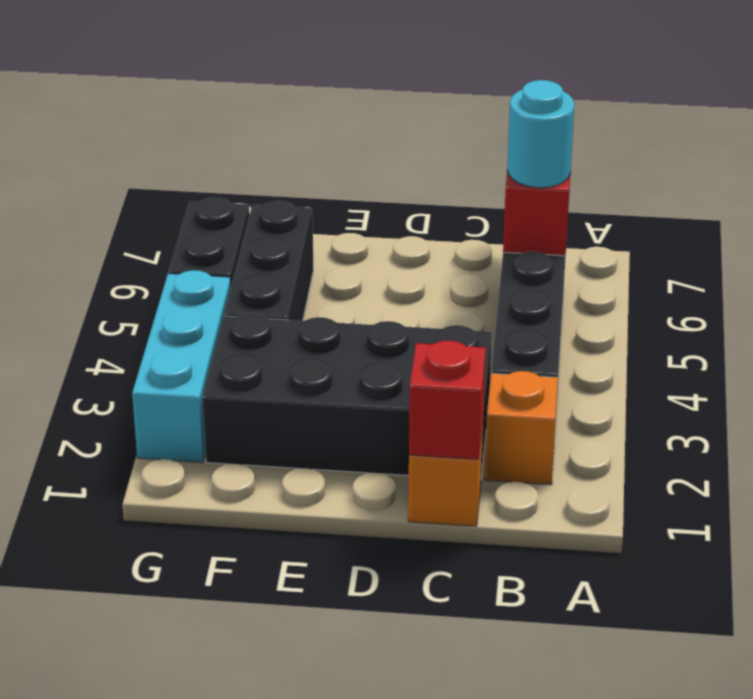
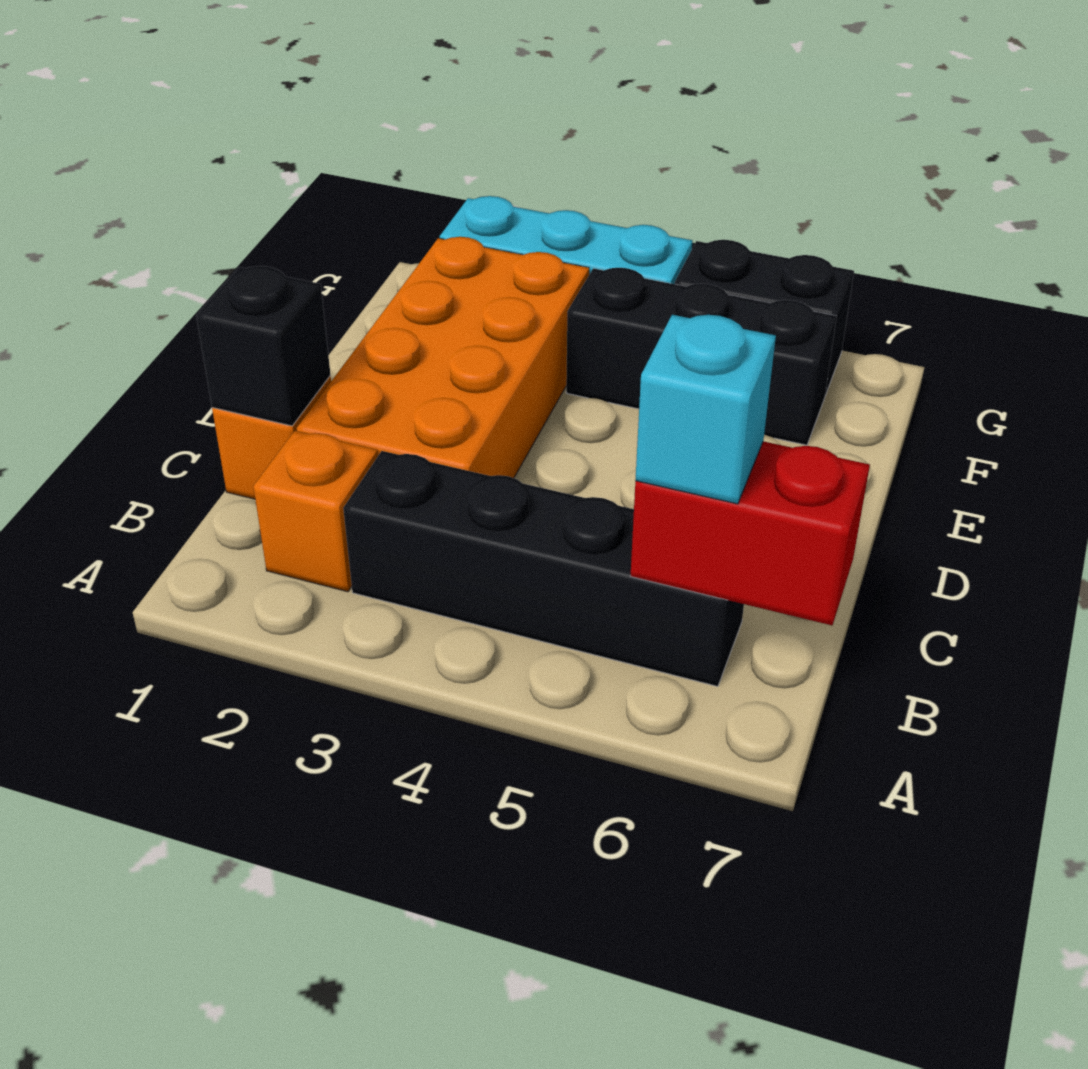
cyan 1x1 round brick [507,80,574,188] -> cyan 1x1 brick [635,315,776,504]
red 1x1 brick [409,340,486,459] -> black 1x1 brick [196,266,331,426]
black 2x4 brick [202,313,492,476] -> orange 2x4 brick [297,237,589,478]

